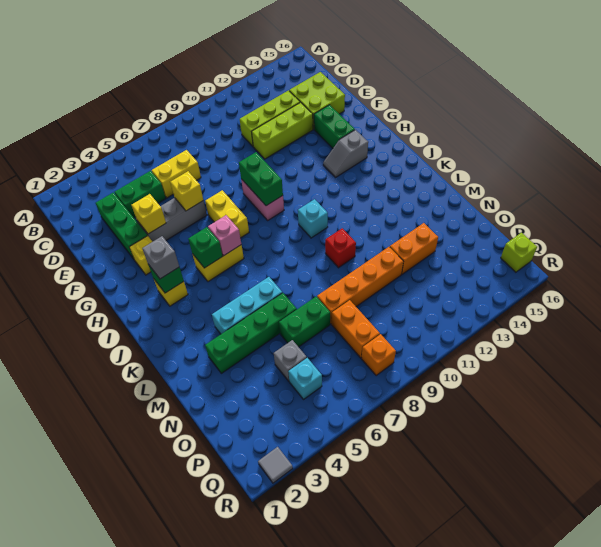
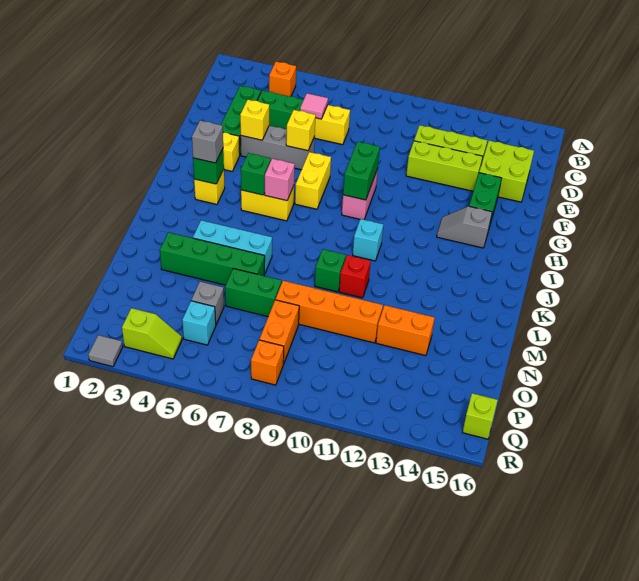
none -> orange 1x1 brick [269,62,296,96]
none -> pink 1x1 tile [300,93,328,119]
none -> green 1x1 brick [315,249,346,292]
none -> lime 1x2 slope [122,308,182,359]

